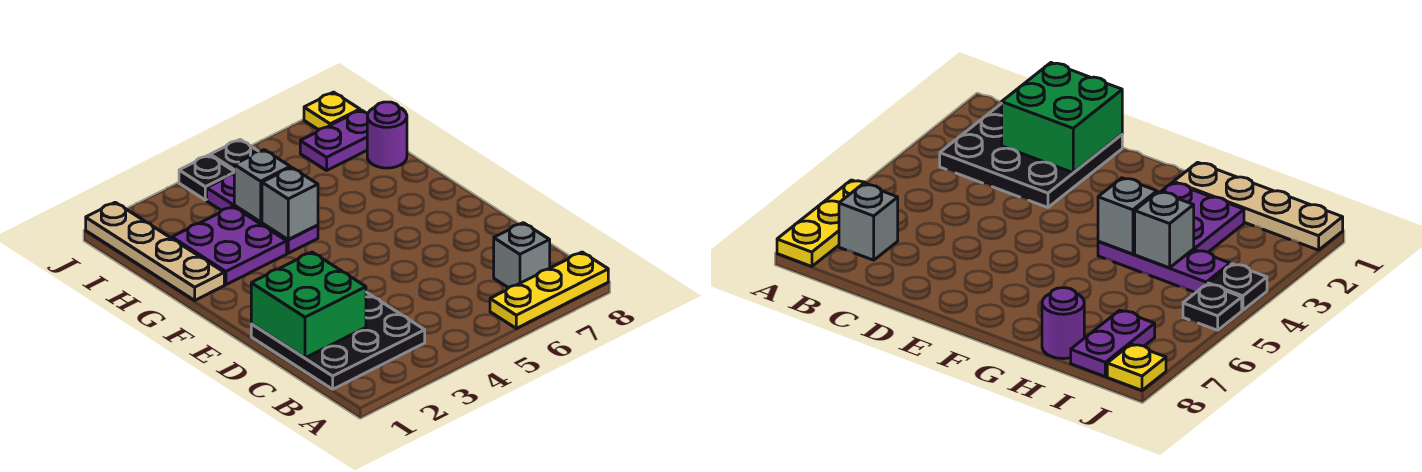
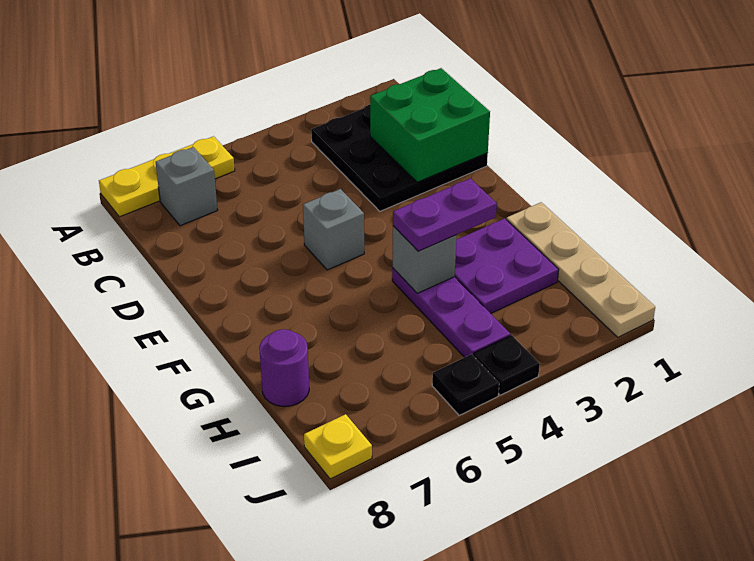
grey 1x1 brick [234,150,290,222] -> grey 1x1 brick moved to [303,189,364,270]
purple 1x2 plate [300,110,368,170] -> purple 1x2 plate moved to [393,178,497,251]

